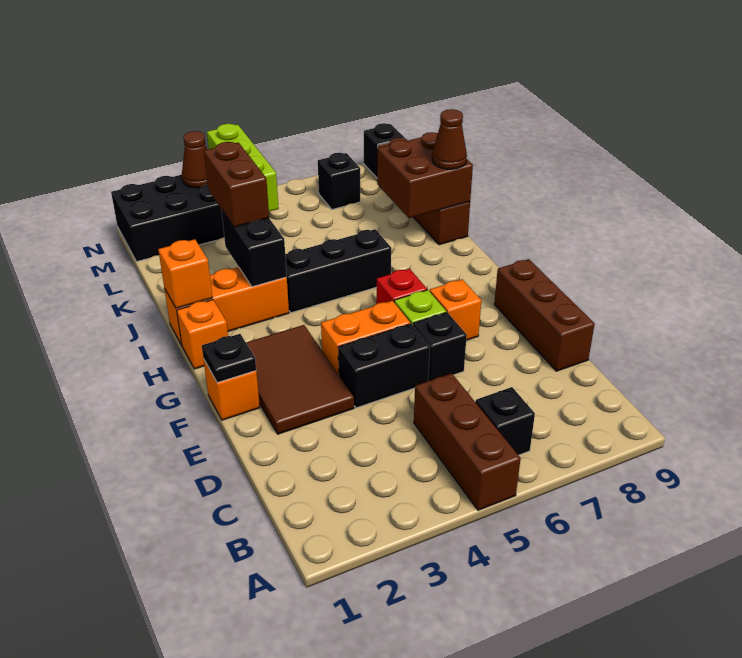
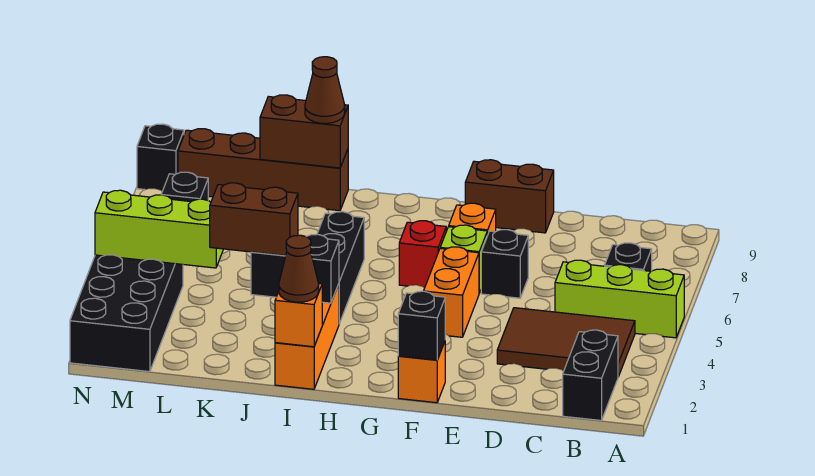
brown 1x3 brick [414,373,521,510] -> lime 1x3 brick [555,260,684,338]
brown 1x3 brick [494,259,595,371] -> brown 1x2 brick [465,160,554,233]
brown 2x3 tile [246,325,354,434] -> brown 2x3 tile moved to [497,308,635,377]
black 1x2 brick [338,324,430,408] -> black 1x2 brick moved to [563,330,618,421]
black 1x1 plate [202,334,256,383] -> black 1x1 brick [398,291,445,360]
orange 1x1 brick [177,300,228,369] -> none
brown 2x2 brick [377,132,473,218] -> brown 1x2 brick [260,95,348,168]
brown 1x1 cone [182,131,208,188] -> brown 1x1 cone moved to [279,235,319,302]

